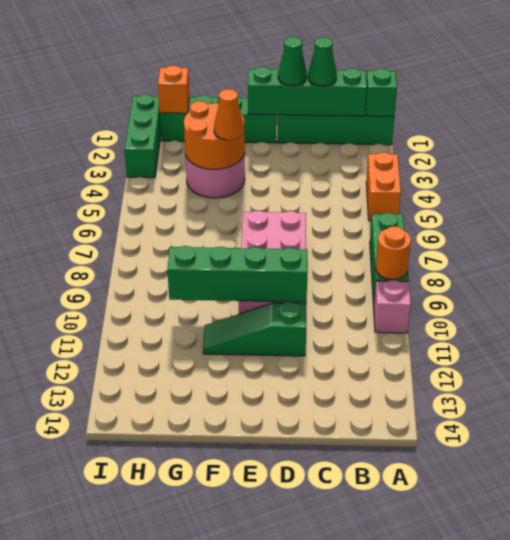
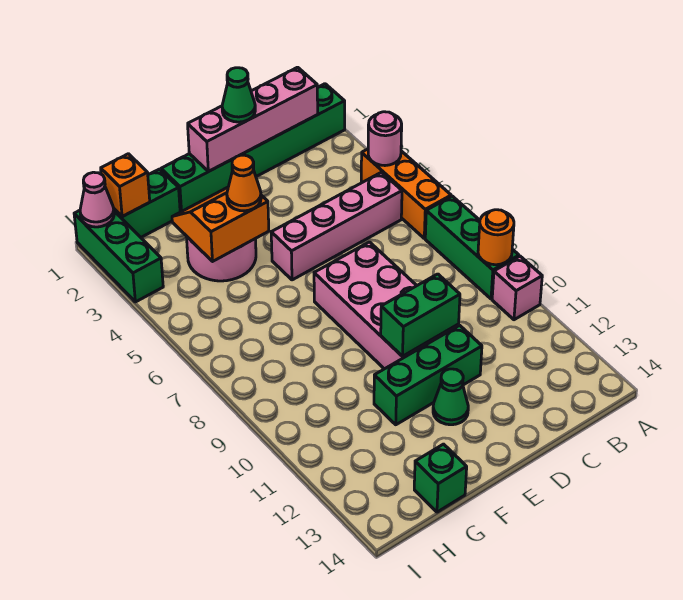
green 1x1 brick [366,69,397,117] -> green 1x1 brick moved to [414,444,467,512]
orange 1x2 brick [366,152,401,221] -> orange 1x3 brick [361,149,451,238]
none -> pink 1x1 round brick [368,112,402,166]
green 1x4 brick [248,67,367,116] -> pink 1x4 brick [188,67,318,172]
none -> pink 1x4 brick [271,172,402,280]
green 1x1 cone [308,37,337,86] -> green 1x1 cone moved to [433,369,468,425]
green 1x4 brick [167,246,308,302] -> green 1x2 brick [381,274,460,356]
green 1x3 slope [203,302,306,356] -> green 1x3 brick [374,325,482,425]
orange 2x2 round brick [184,101,245,169] -> orange 2x2 slope [172,187,269,261]
none -> pink 1x1 cone [80,172,114,227]

